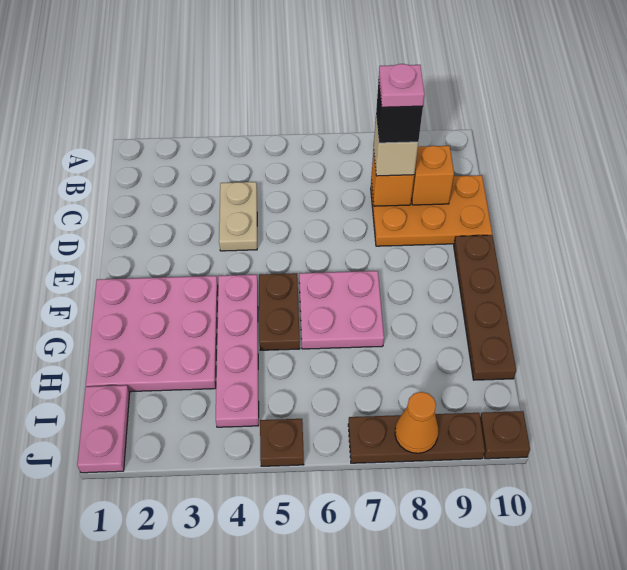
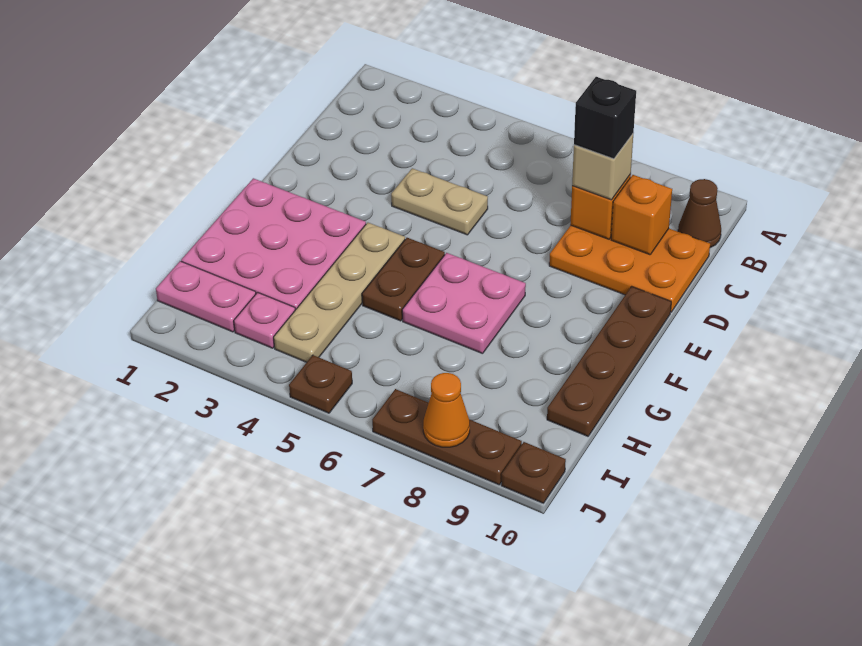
none -> brown 1x1 cone [678,179,721,248]
tan 1x2 plate [219,182,257,251] -> tan 1x2 plate turned to [391,168,488,235]
pink 1x1 plate [379,64,425,107] -> pink 1x1 plate moved to [234,292,295,348]
pink 1x4 plate [216,275,259,427] -> tan 1x4 plate [274,223,405,362]
pink 1x2 plate [77,385,130,473] -> pink 1x2 plate turned to [156,261,256,332]

